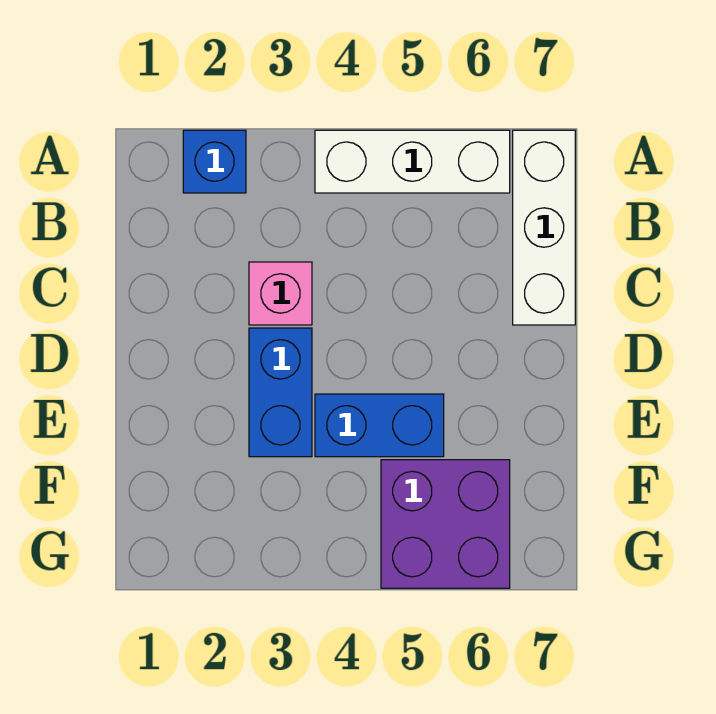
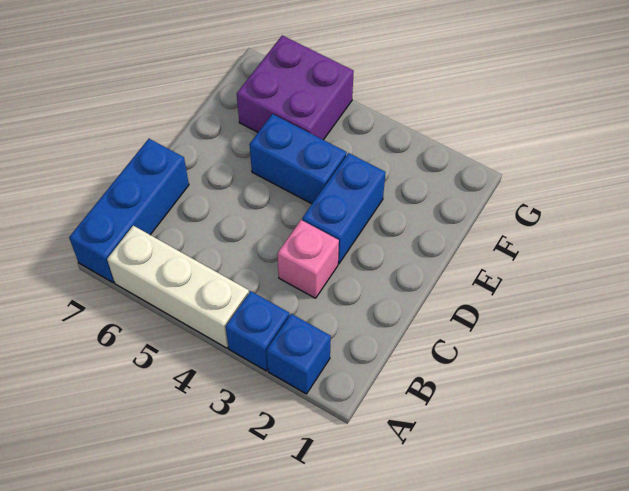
none -> blue 1x1 brick [225,291,289,371]
white 1x3 brick [513,130,575,325] -> blue 1x3 brick [69,139,189,283]

